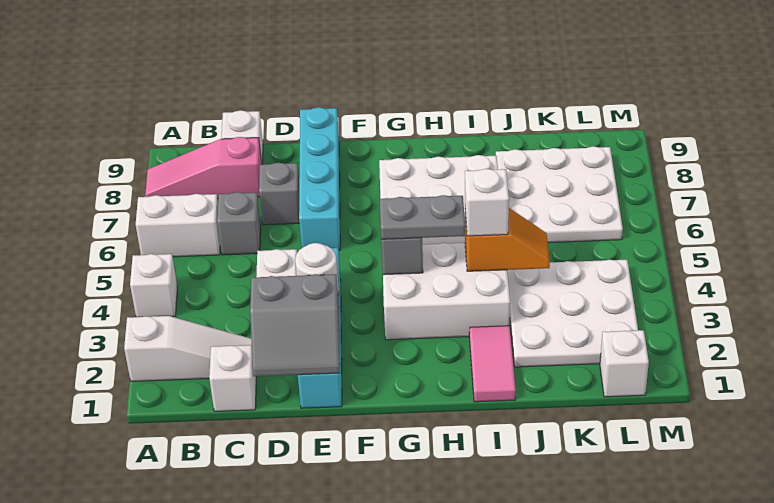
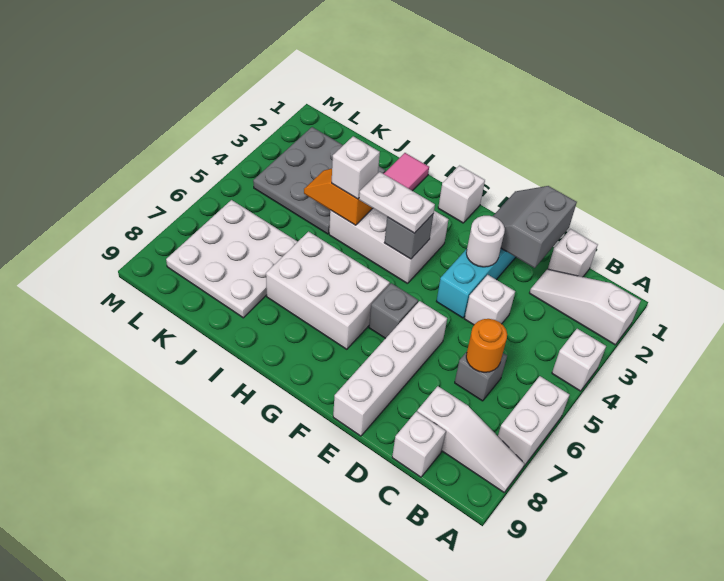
white 1x2 brick [136,194,220,257] -> white 1x2 brick turned to [498,376,569,466]
pink 1x3 slope [145,137,262,199] -> white 1x3 slope [417,386,524,492]
none -> orange 1x1 round brick [466,319,507,372]
grey 2x2 slope [250,274,340,376] -> grey 2x2 slope turned to [493,186,577,268]
grey 1x1 brick [259,163,299,225] -> grey 1x1 brick moved to [369,283,418,339]
cyan 1x4 brick [299,107,340,250] -> white 1x4 brick [333,301,447,436]
grey 1x2 plate [380,195,465,239] -> white 1x2 plate [359,172,435,233]
white 3x3 plate [507,260,638,367] -> grey 3x3 plate [253,127,385,234]
white 1x1 brick [600,330,649,397] -> white 1x1 brick moved to [438,166,485,223]

